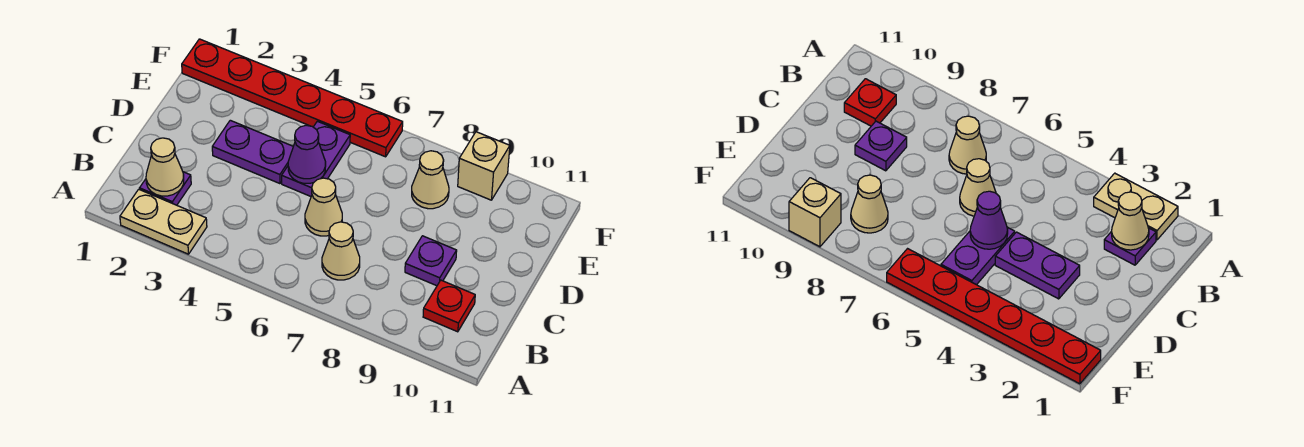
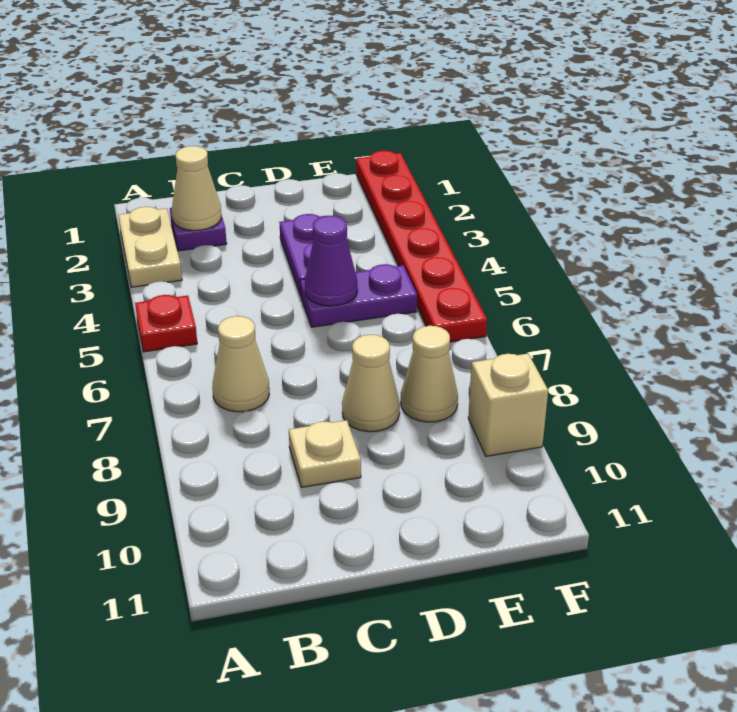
red 1x1 plate [423,280,475,332] -> red 1x1 plate moved to [135,295,197,352]
tan 1x1 cone [305,178,342,236] -> tan 1x1 cone moved to [342,335,400,432]
purple 1x1 plate [405,236,457,286] -> tan 1x1 plate [289,420,361,487]

